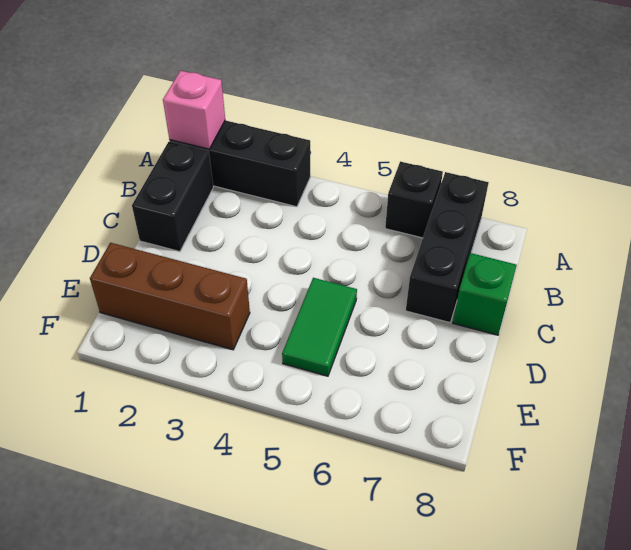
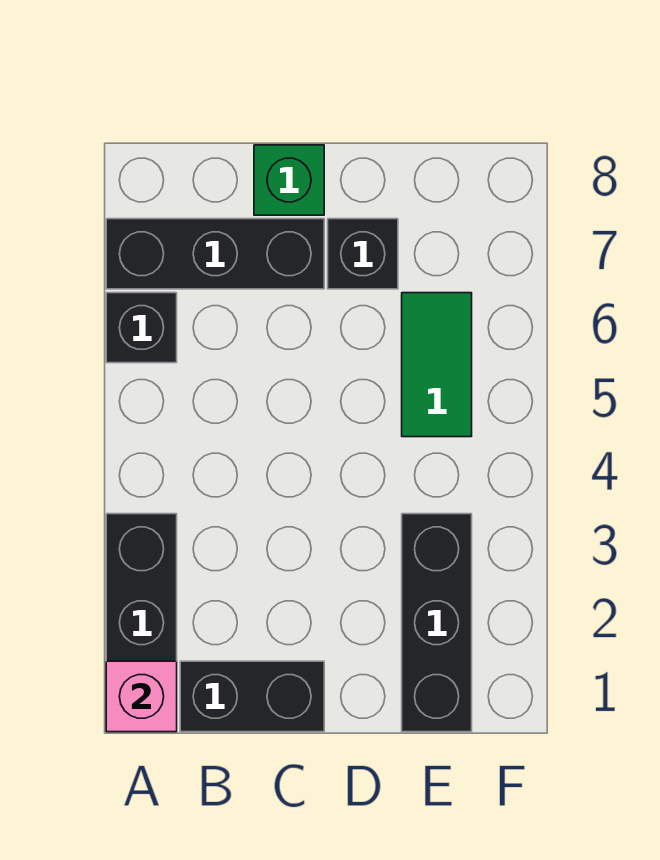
green 1x2 tile [282,278,357,376] -> green 1x2 tile turned to [402,293,472,437]
none -> black 1x1 brick [328,219,398,289]
brown 1x3 brick [90,243,250,350] -> black 1x3 brick [402,514,472,732]

